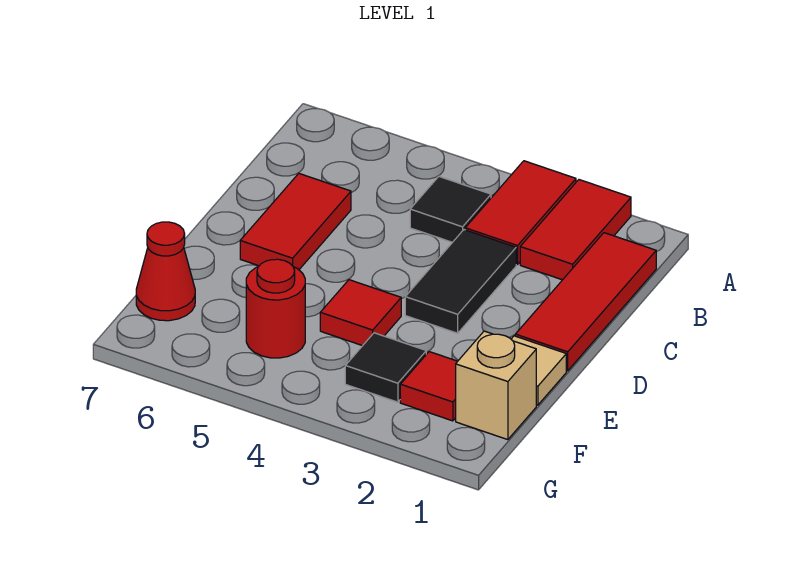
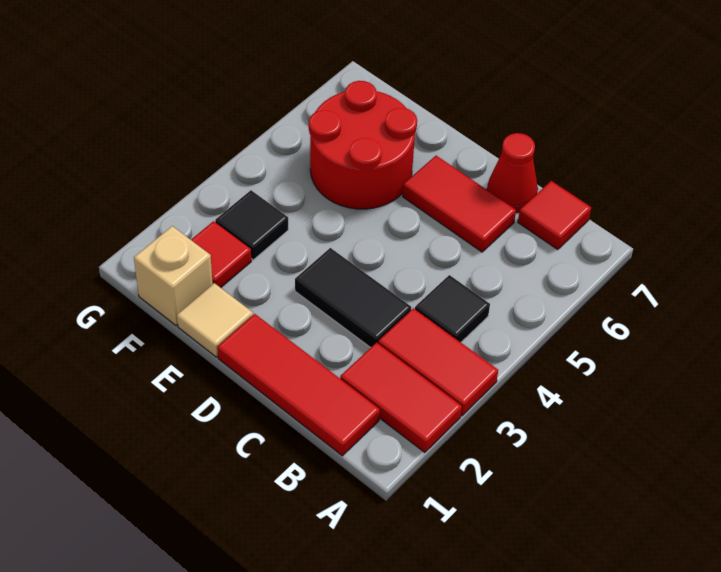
red 1x1 tile [320,280,401,346] -> red 1x1 tile moved to [518,181,591,250]
red 1x1 round brick [246,259,305,358] -> red 2x2 round brick [309,81,417,209]
red 1x1 cone [136,222,195,321] -> red 1x1 cone moved to [487,133,538,213]

